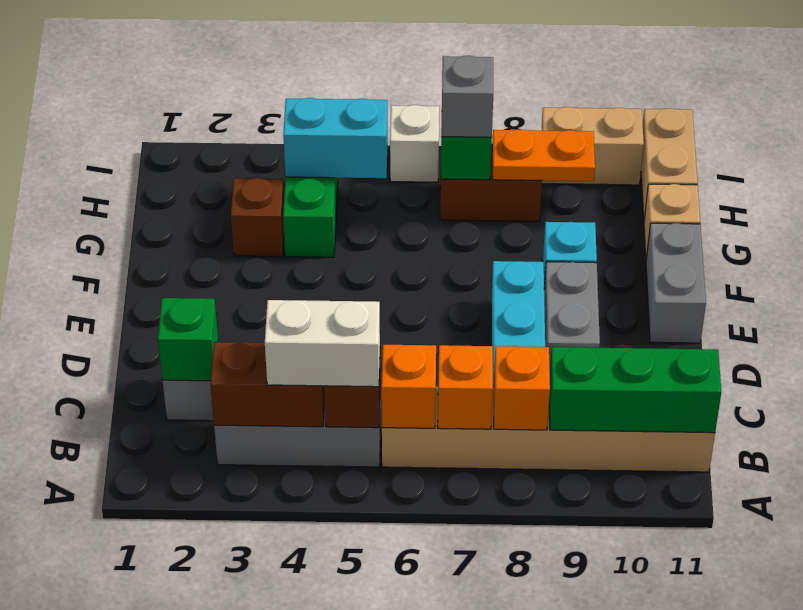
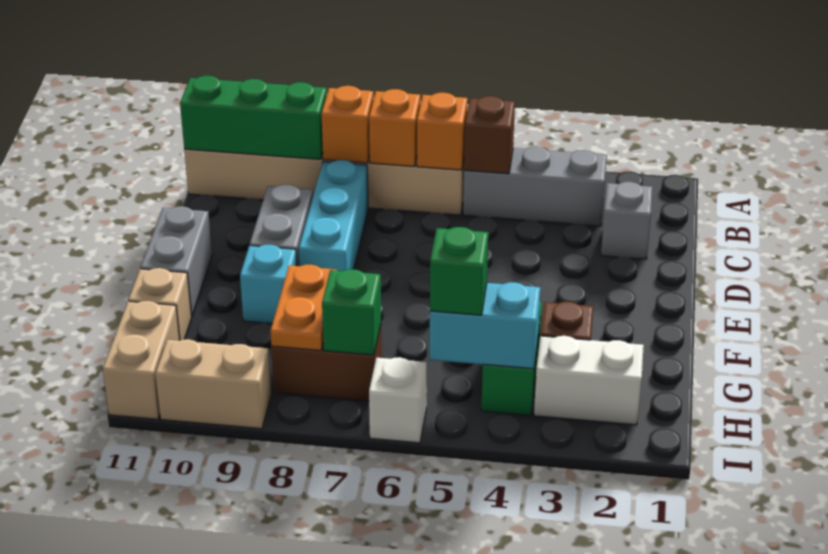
brown 1x2 brick [210,342,325,427] -> none
white 1x2 brick [265,300,380,387] -> white 1x2 brick moved to [534,336,644,425]
green 1x1 brick [158,298,218,381] -> green 1x1 brick moved to [430,227,488,315]
grey 1x1 brick [442,55,493,137] -> none
orange 1x2 plate [492,129,595,181] -> orange 1x2 plate turned to [270,265,337,351]

